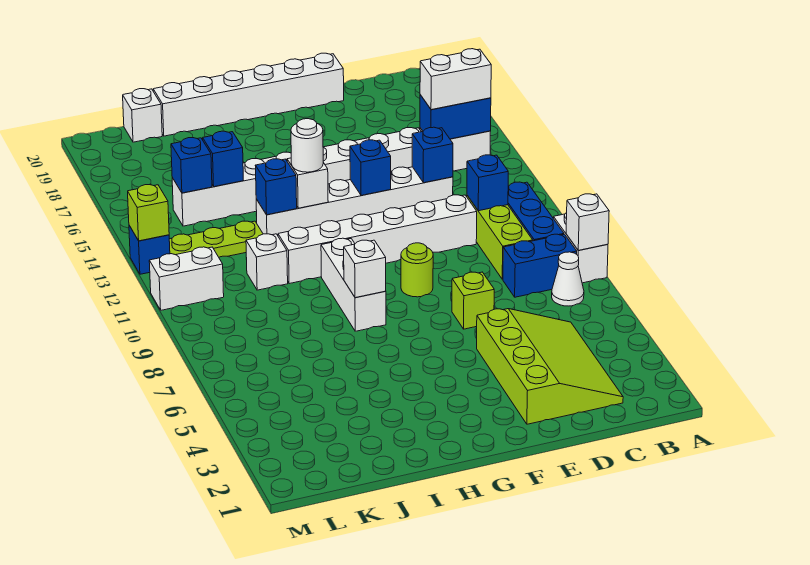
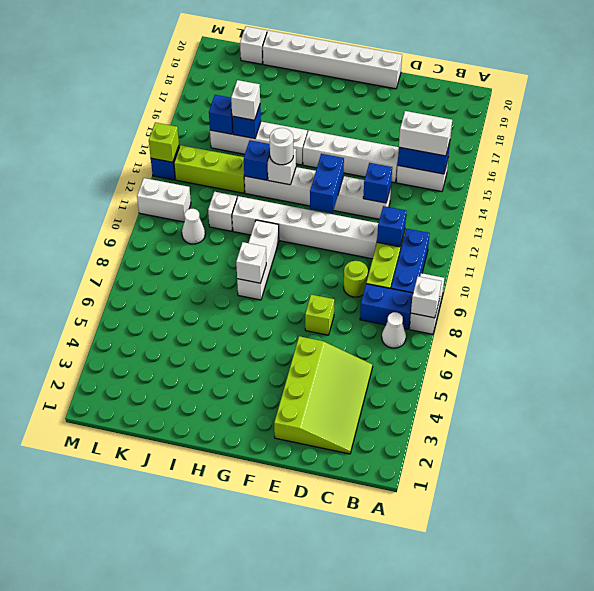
lime 1x1 round brick [401,243,433,297] -> lime 1x1 round brick moved to [344,261,368,297]
blue 1x1 brick [350,140,391,196] -> blue 1x2 brick [310,154,344,213]
lime 1x3 plate [169,221,263,257] -> lime 1x3 brick [174,145,245,193]
none -> white 1x1 brick [231,80,260,120]
none -> white 1x1 cone [182,209,205,244]

